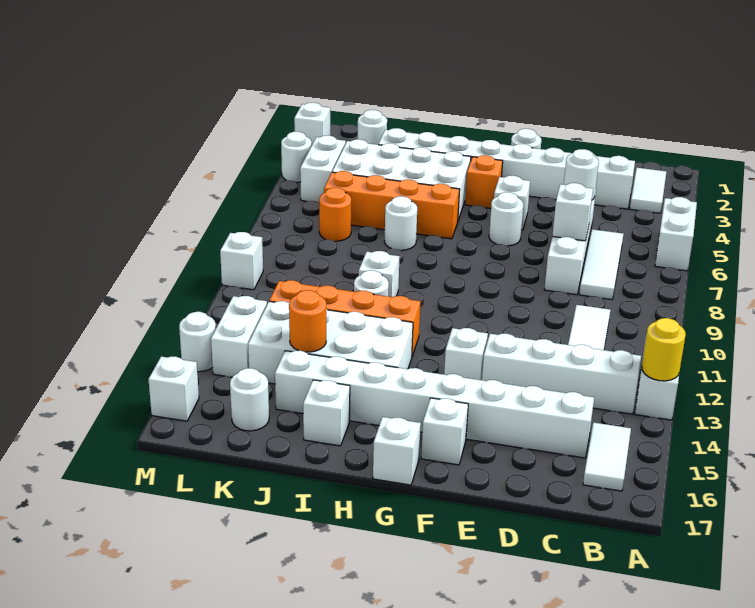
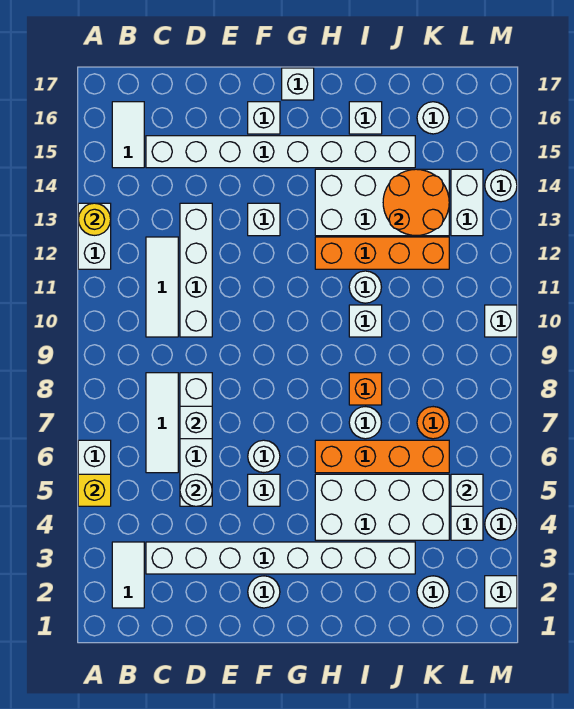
none -> yellow 1x1 brick [78,474,111,506]
white 1x4 brick [482,334,641,414] -> white 1x4 brick turned to [180,203,212,337]
orange 1x1 brick [465,155,503,208] -> orange 1x1 brick moved to [349,373,382,405]
orange 1x1 round brick [289,290,326,352] -> orange 2x2 round brick [383,169,449,236]
white 1x1 brick [148,357,199,421] -> white 1x1 brick moved to [451,474,483,506]

